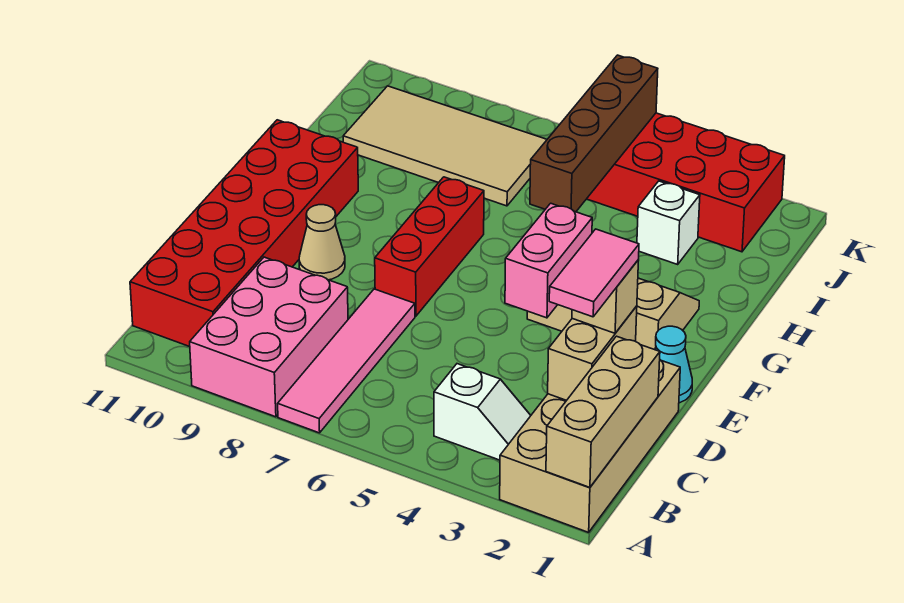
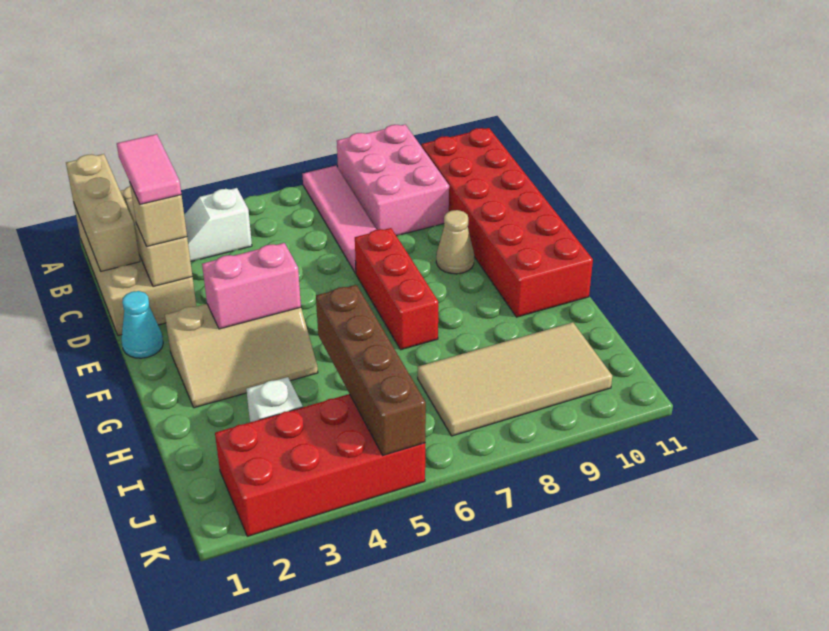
pink 1x2 brick [505,203,592,318] -> pink 1x2 brick turned to [202,243,301,329]

